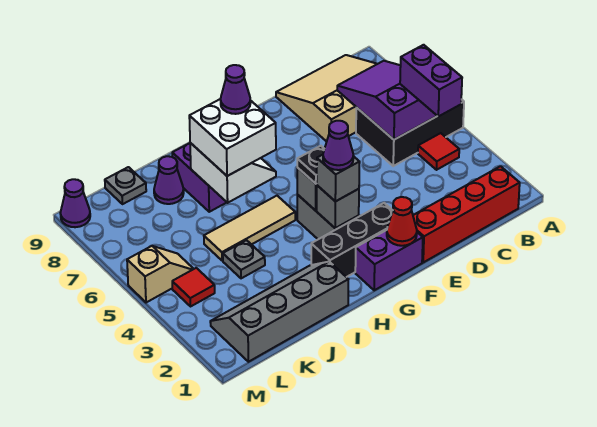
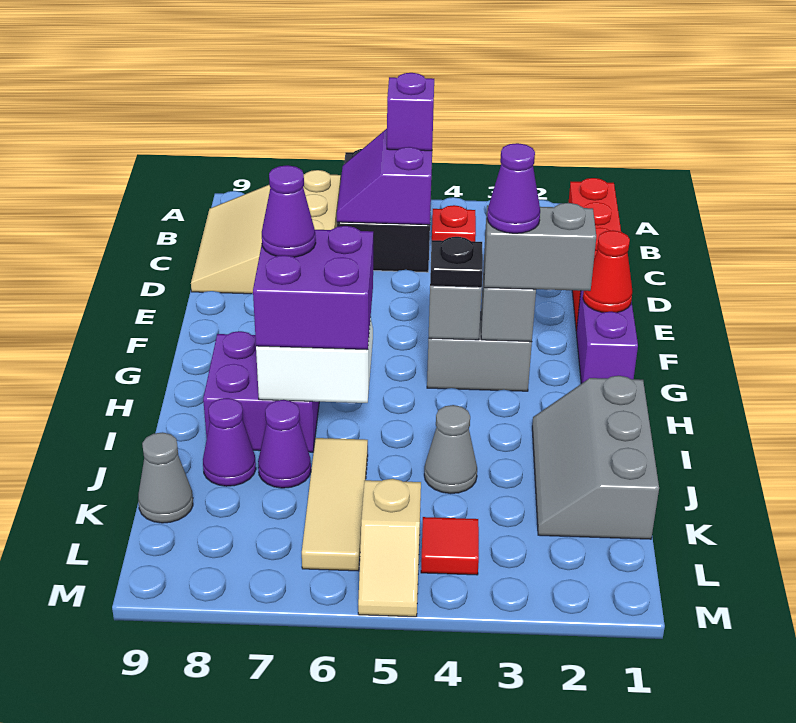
red 1x1 tile [418,133,459,170] -> red 1x1 plate [432,205,476,241]
purple 1x2 brick [400,45,462,116] -> purple 1x1 brick [387,73,434,151]
purple 2x3 slope [337,61,437,140] -> purple 2x2 slope [337,129,433,225]
black 1x3 brick [311,203,393,277] -> none
grey 1x1 brick [317,155,360,201] -> grey 1x2 brick [484,203,596,291]
tan 1x3 tile [204,196,295,261] -> tan 1x3 tile moved to [302,438,368,571]
white 2x2 brick [189,99,276,176] -> purple 2x2 brick [253,226,373,350]
grey 2x4 slope [210,262,349,362] -> grey 2x3 slope [532,376,659,539]
grey 1x1 plate [223,240,265,278] -> grey 1x1 cone [424,405,477,494]
grey 1x1 plate [105,167,146,204] -> grey 1x1 cone [138,432,193,523]
tan 1x2 slope [127,246,193,303] -> tan 1x2 slope turned to [358,479,421,617]
purple 1x1 cone [60,179,90,227] -> purple 1x1 cone moved to [258,400,311,488]

